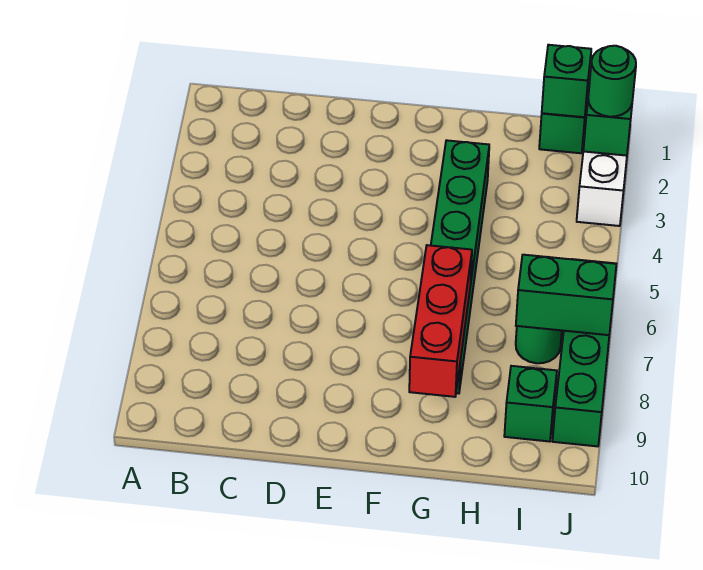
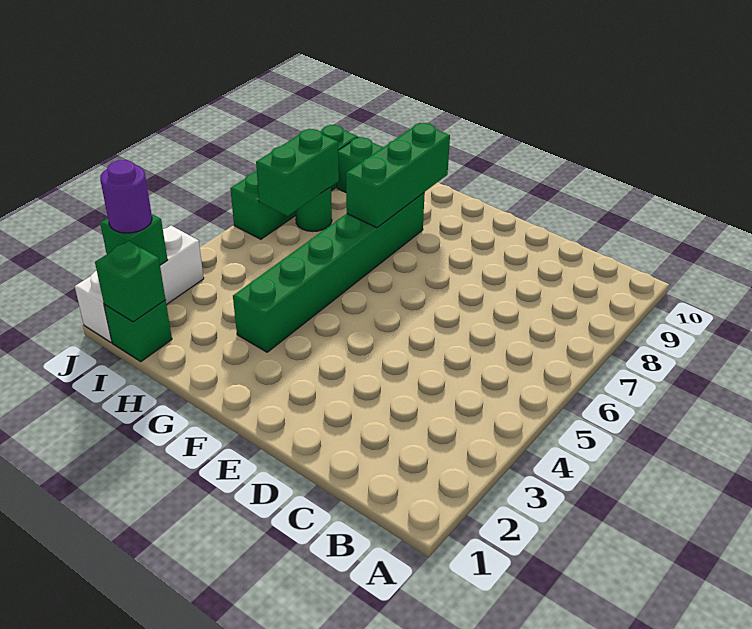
red 1x3 brick [409,245,472,397] -> green 1x3 brick [346,123,450,228]
green 1x2 brick [516,255,616,335] -> green 1x2 brick turned to [256,129,339,216]
green 1x1 round brick [588,46,636,117] -> purple 1x1 round brick [100,160,152,233]

